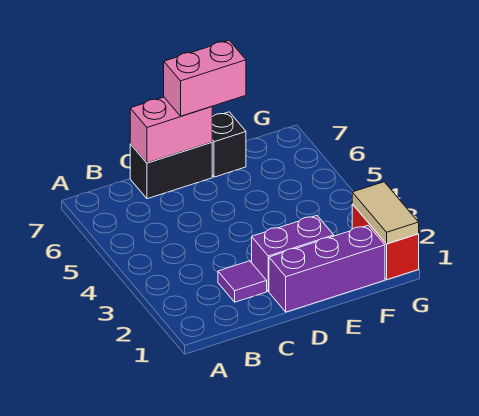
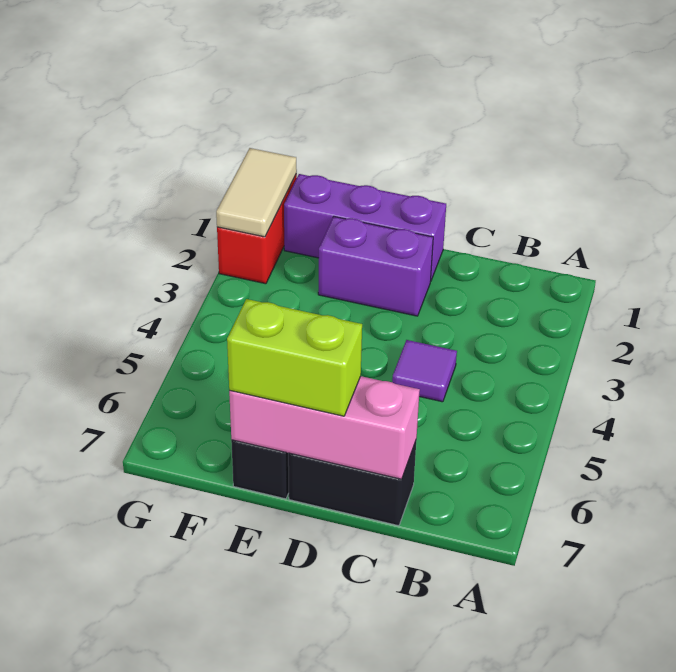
purple 1x1 tile [218,261,267,302] -> purple 1x1 tile moved to [392,340,457,402]
pink 1x2 brick [130,97,212,163] -> pink 1x3 brick [229,376,420,479]
pink 1x2 brick [164,40,246,116] -> lime 1x2 brick [227,299,362,416]

